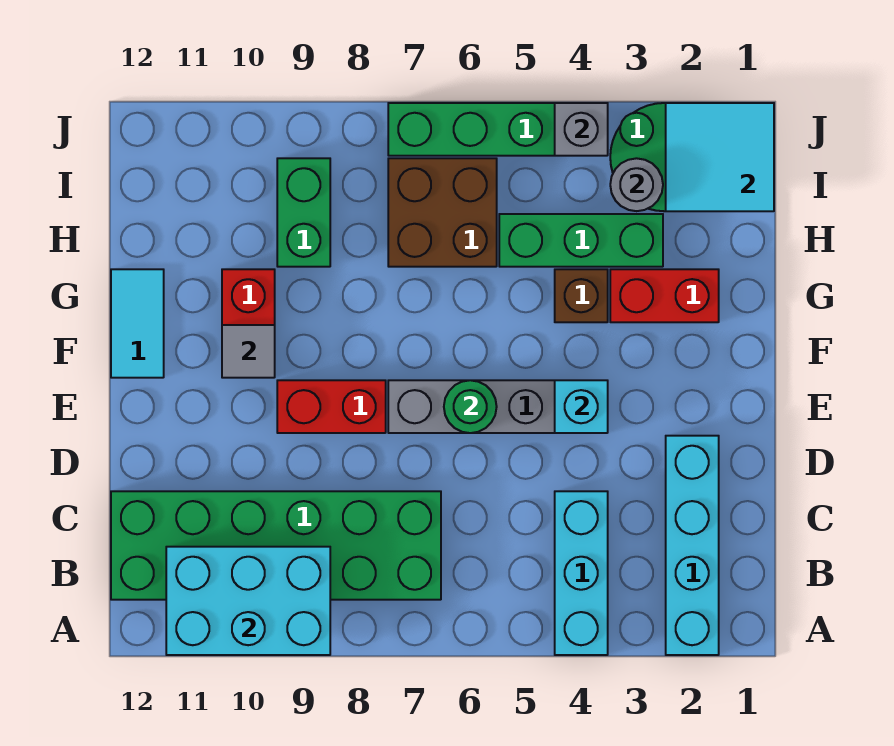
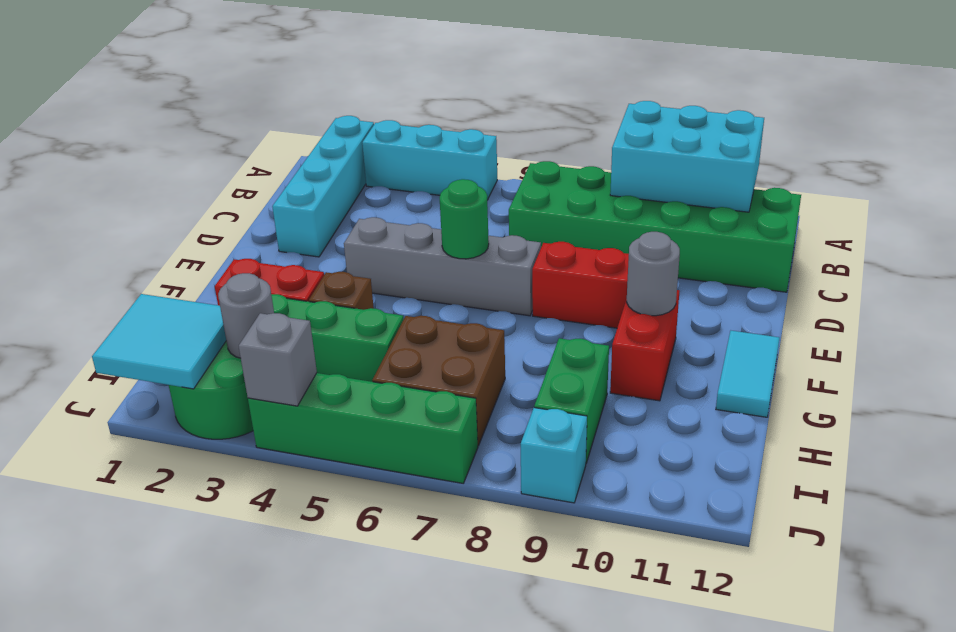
cyan 1x3 brick [555,491,608,655] -> cyan 1x3 brick turned to [362,120,497,200]
cyan 1x1 brick [555,380,608,433] -> cyan 1x1 brick moved to [521,408,587,503]
grey 1x1 tile [222,325,275,378] -> grey 1x1 round brick [627,232,680,316]

